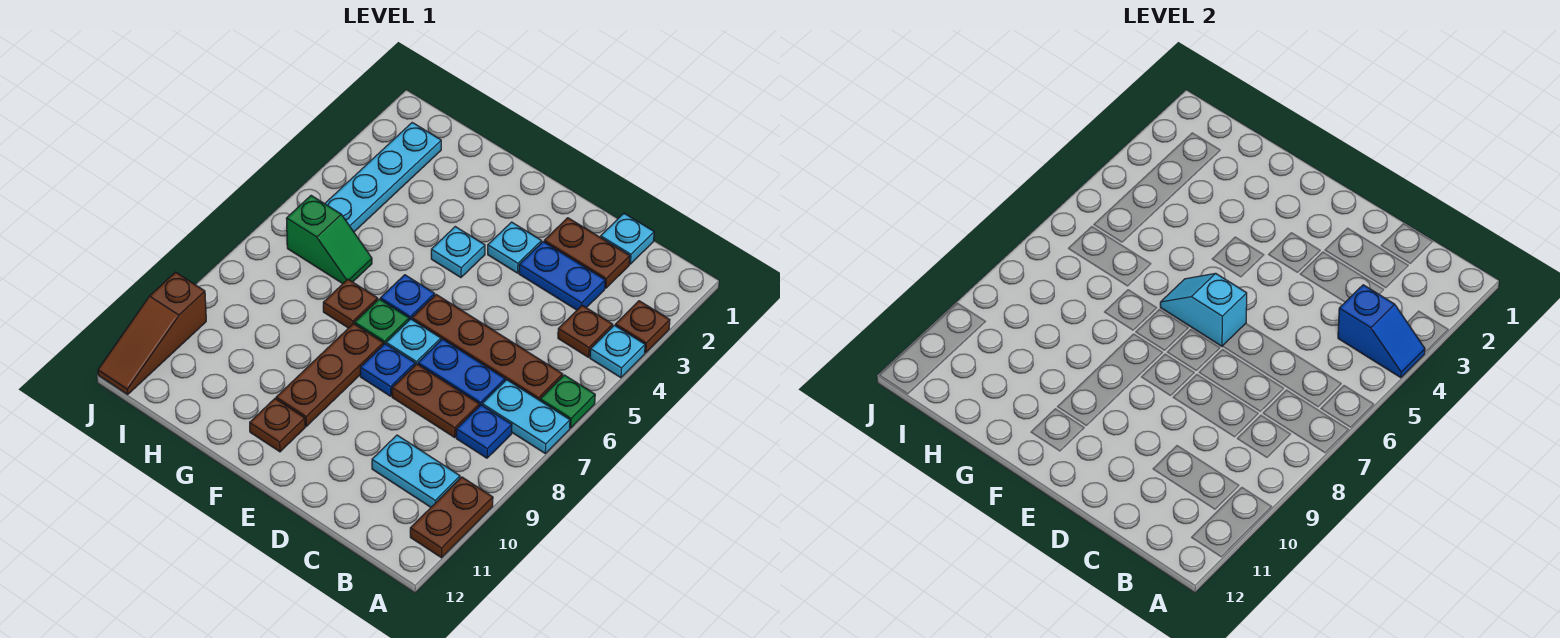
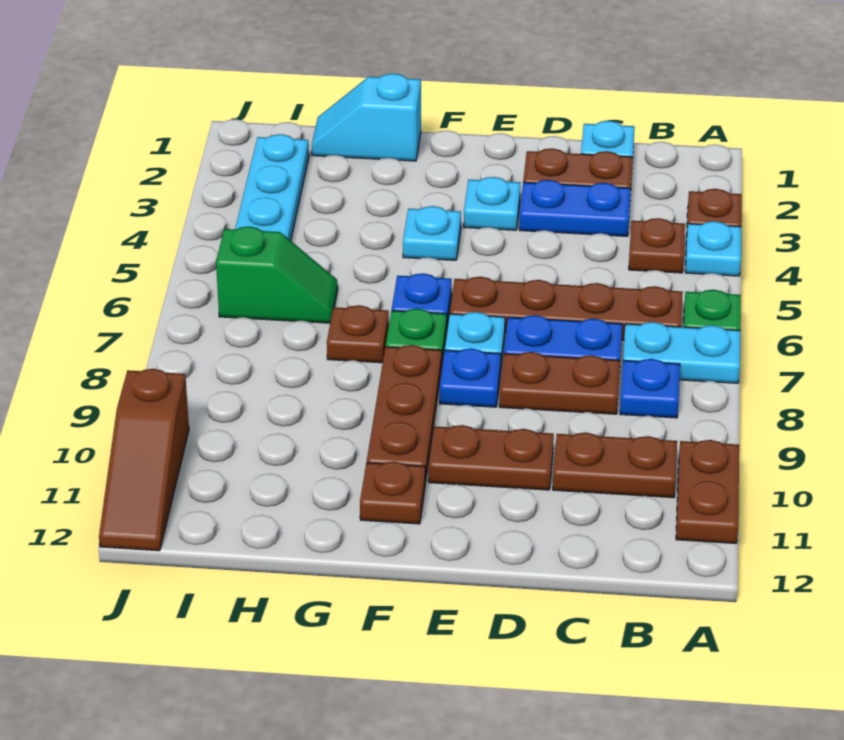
blue 1x2 slope [1338,285,1425,378] -> none
cyan 1x2 plate [372,435,460,507] -> brown 1x2 plate [553,432,677,498]
none -> brown 1x2 plate [429,425,554,490]
cyan 1x2 slope [1160,273,1247,346] -> cyan 1x2 slope moved to [312,74,421,161]

